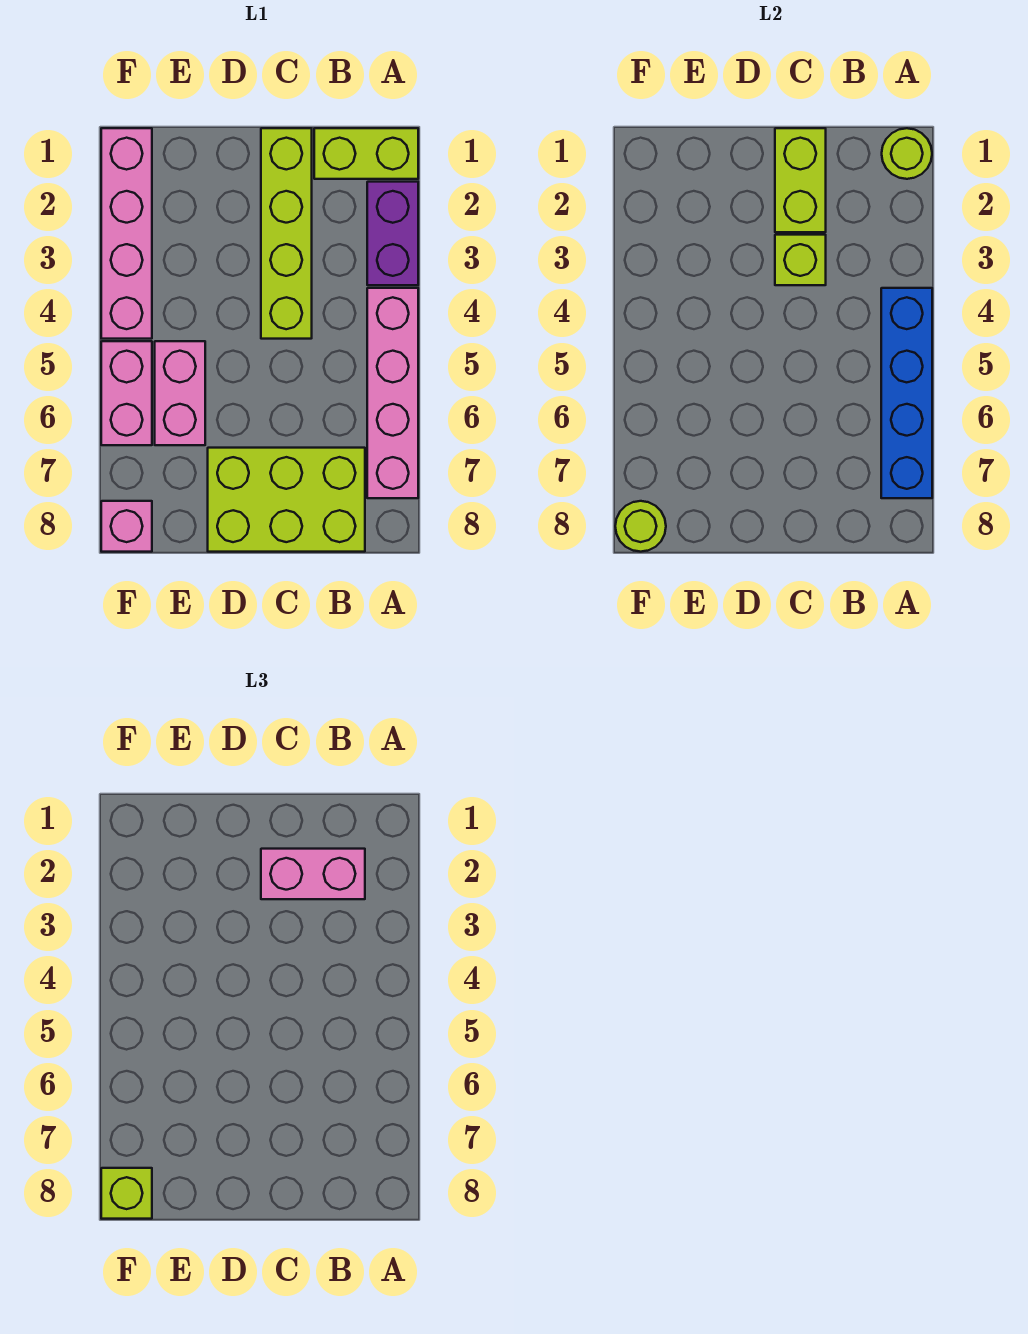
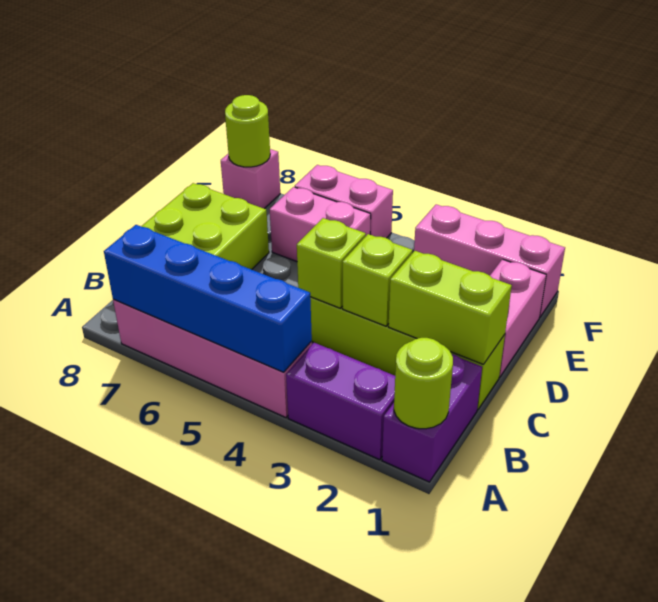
lime 1x2 brick [314,128,418,179] -> purple 1x2 brick [382,354,482,482]
pink 1x2 brick [261,849,365,899] -> pink 1x2 brick moved to [490,259,546,377]
pink 1x4 brick [101,128,152,339] -> pink 1x3 brick [414,204,565,317]
lime 1x1 brick [101,1168,152,1219] -> lime 1x1 brick moved to [297,218,366,308]

